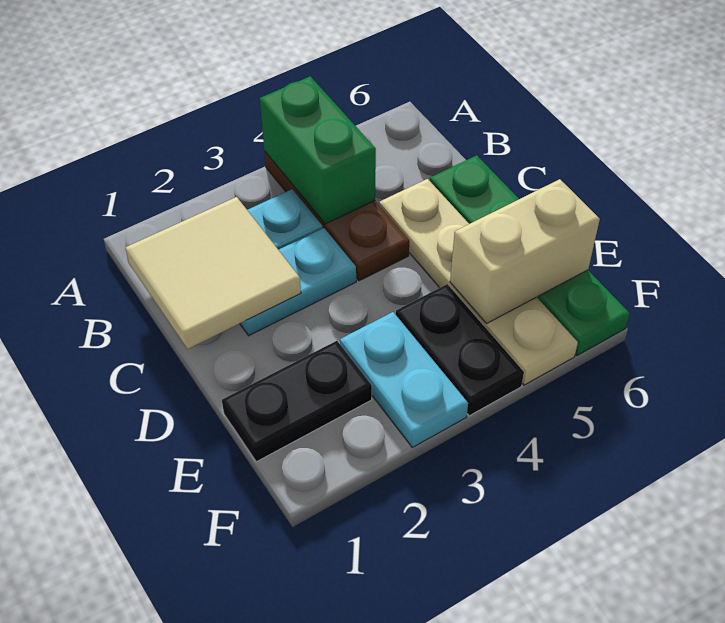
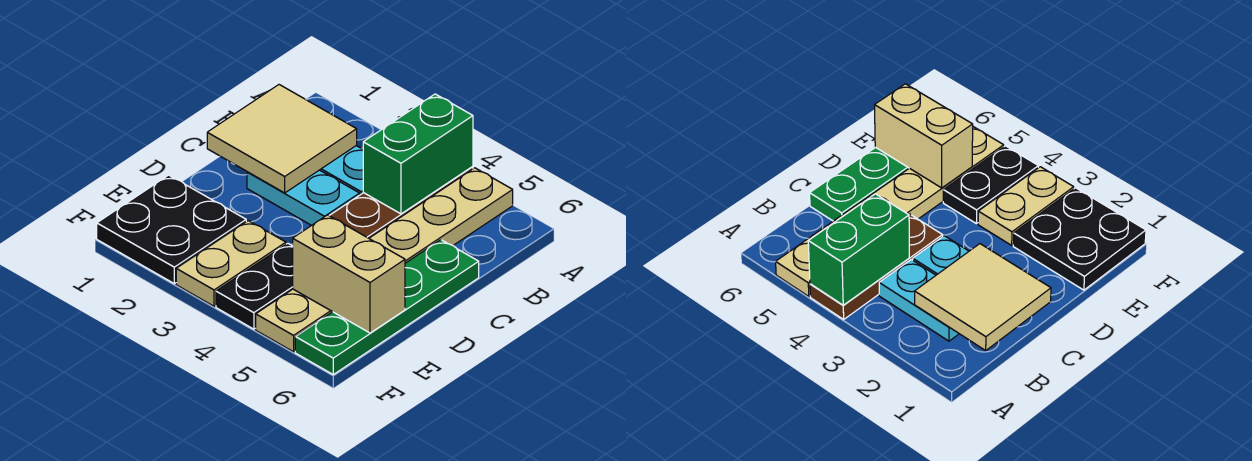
tan 1x4 plate [379,179,578,385] -> tan 1x6 plate [256,168,513,352]
black 1x2 plate [222,341,372,462] -> black 2x2 plate [97,175,246,284]
cyan 1x2 plate [340,312,468,447] -> tan 1x2 plate [176,221,286,306]

